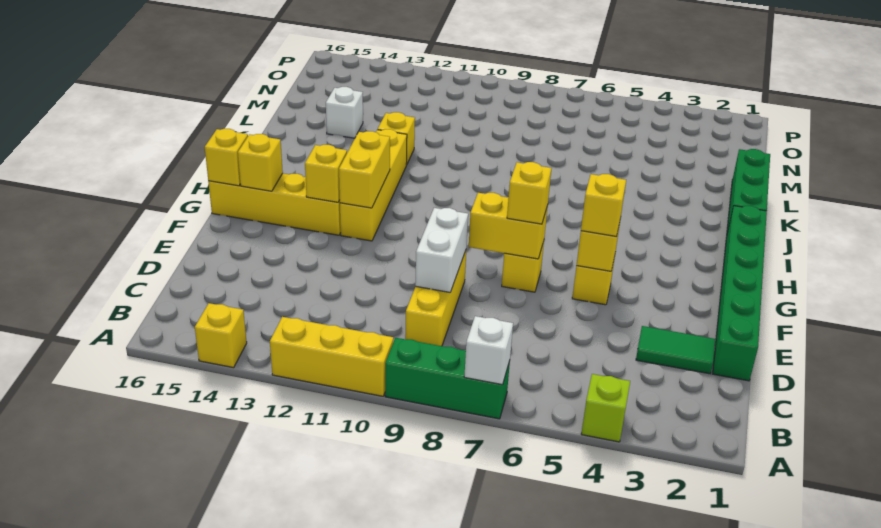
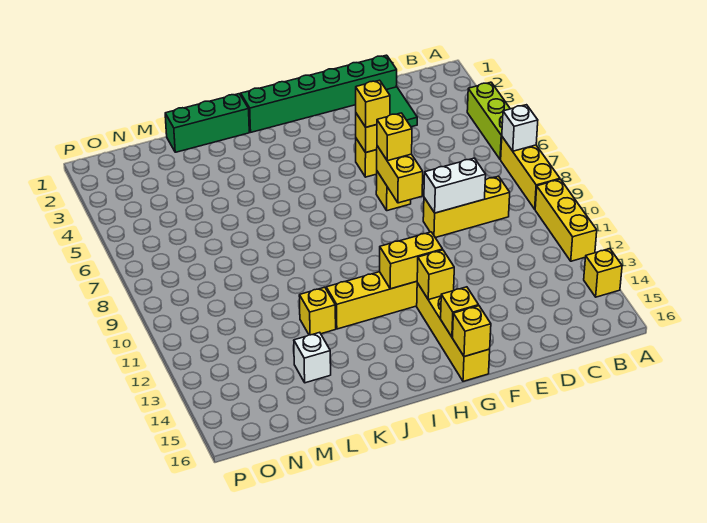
lime 1x1 brick [581,374,630,442] -> lime 1x3 brick [467,82,510,160]
green 1x3 brick [385,338,510,419] -> yellow 1x3 brick [501,137,560,209]

